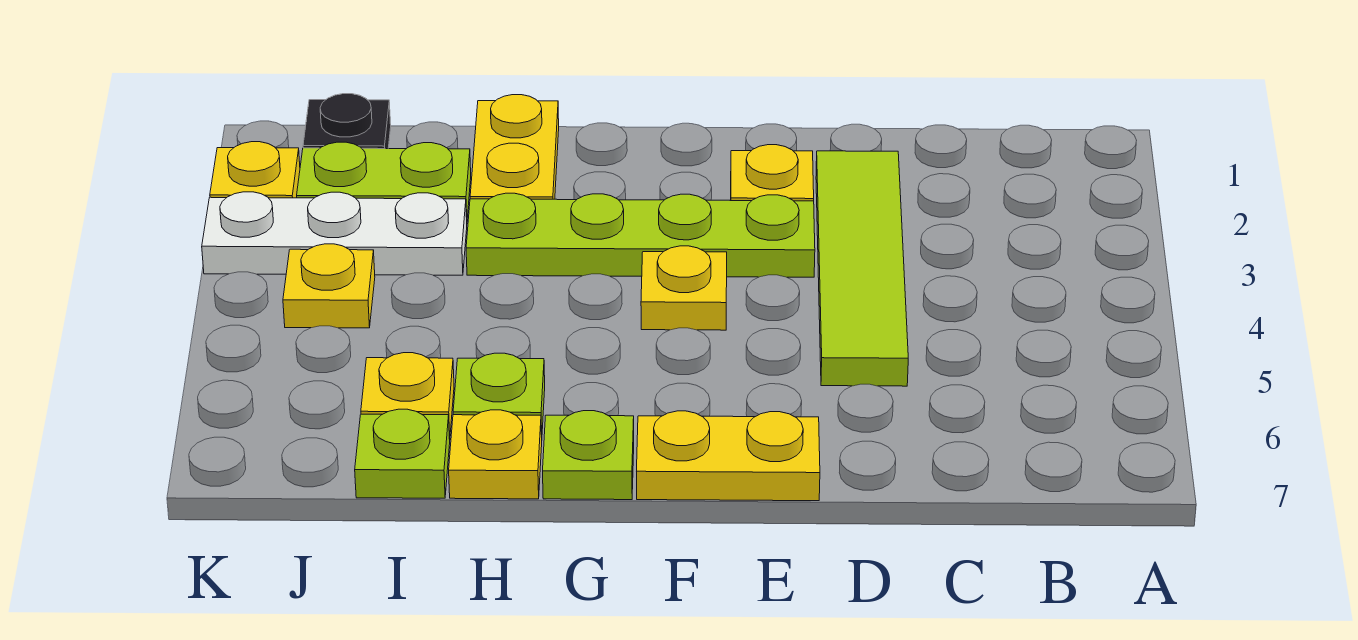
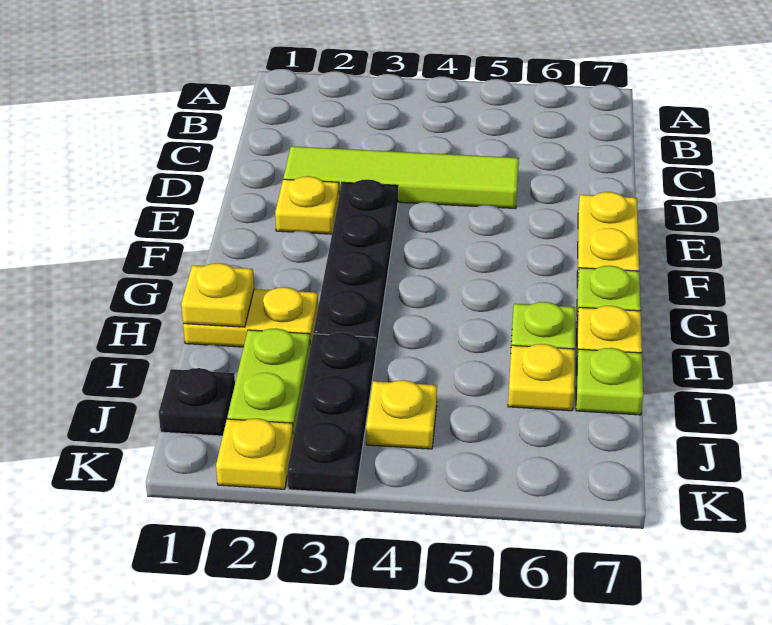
lime 1x4 plate [466,193,815,277] -> black 1x4 plate [313,179,398,352]
yellow 1x1 plate [641,246,727,330] -> yellow 1x1 plate moved to [181,263,254,327]
white 1x3 plate [202,192,467,275] -> black 1x3 plate [287,332,376,494]

